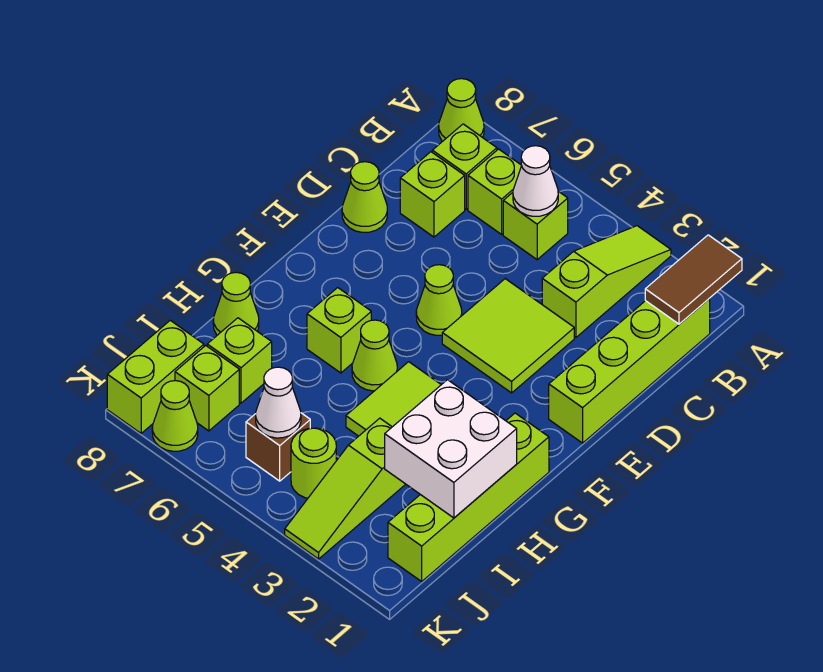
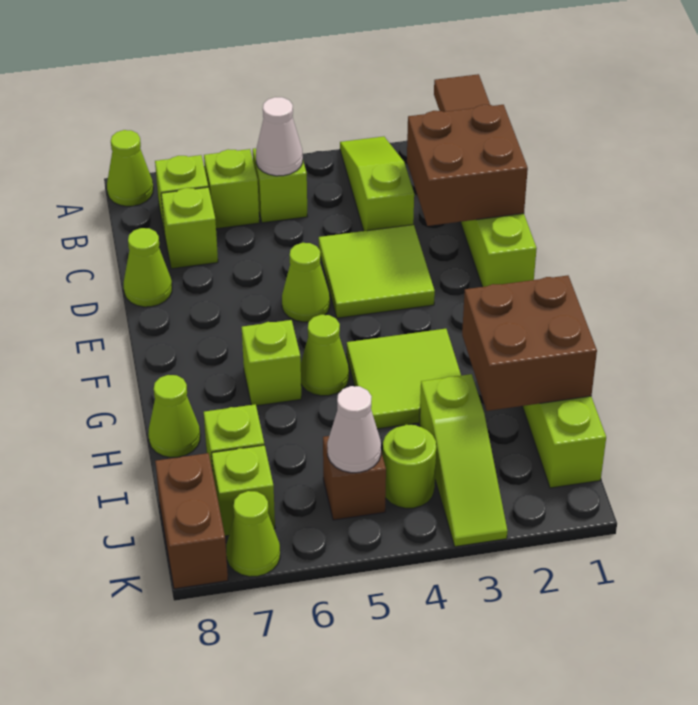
none -> brown 2x2 brick [407,105,528,226]
white 2x2 brick [385,380,517,518] -> brown 2x2 brick [462,275,597,411]
lime 1x2 brick [107,320,204,433] -> brown 1x2 brick [155,453,228,589]

